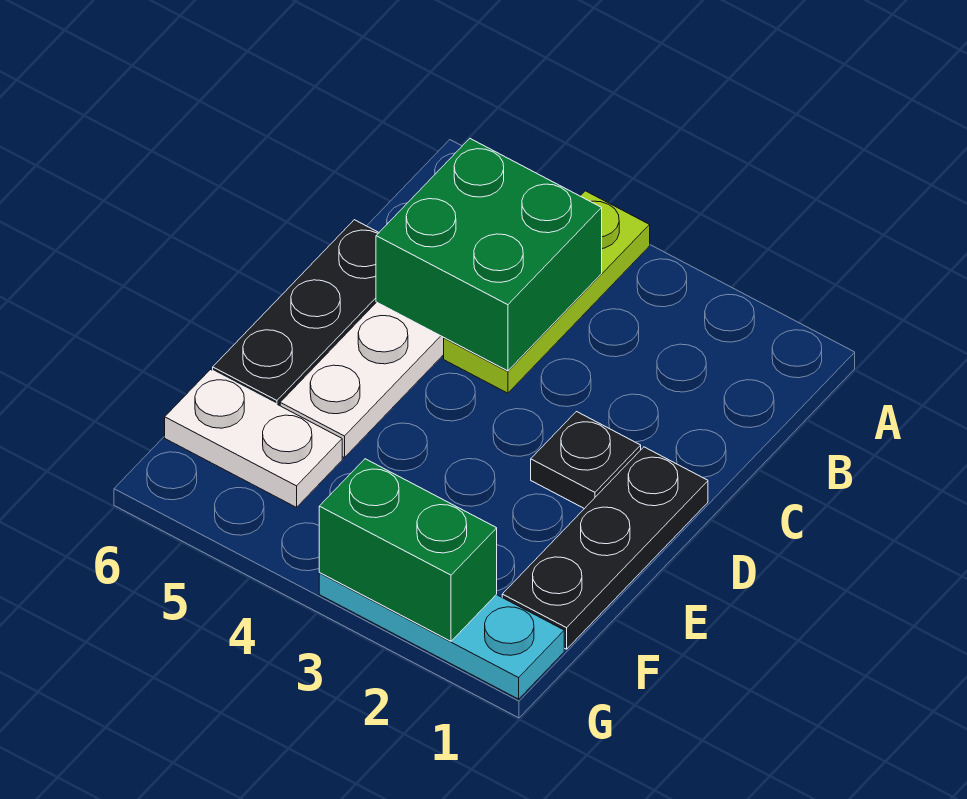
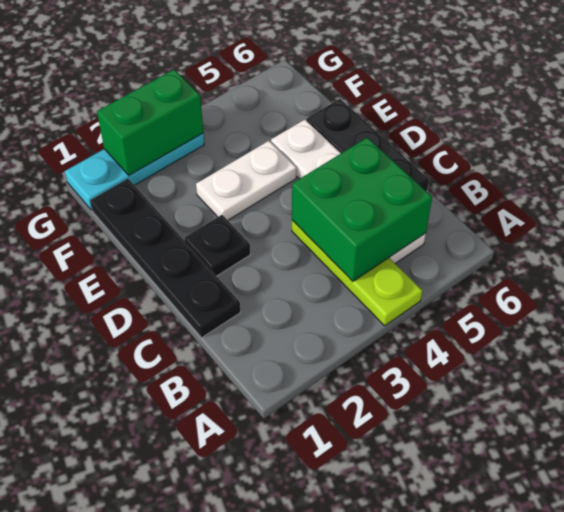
black 1x3 plate [502,447,708,649] -> black 1x4 plate [90,179,240,338]
white 1x2 plate [165,370,342,507] -> white 1x2 plate moved to [196,141,296,220]

